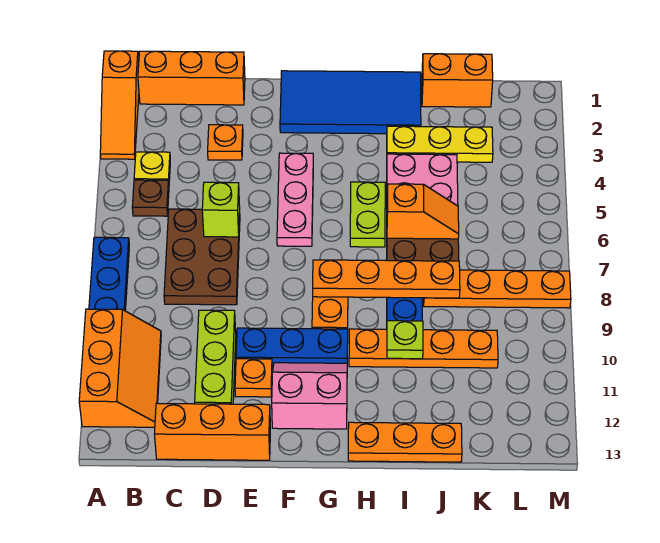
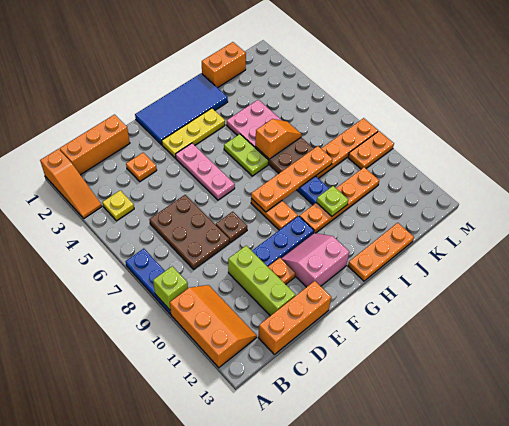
brown 1x1 plate [132,180,169,216] -> brown 1x1 plate moved to [216,212,247,243]
lime 1x1 brick [202,182,240,237] -> lime 1x1 brick moved to [153,266,188,310]
yellow 1x3 plate [387,126,493,162] -> yellow 1x3 plate moved to [162,108,225,158]
none -> orange 1x2 plate [348,131,394,169]

